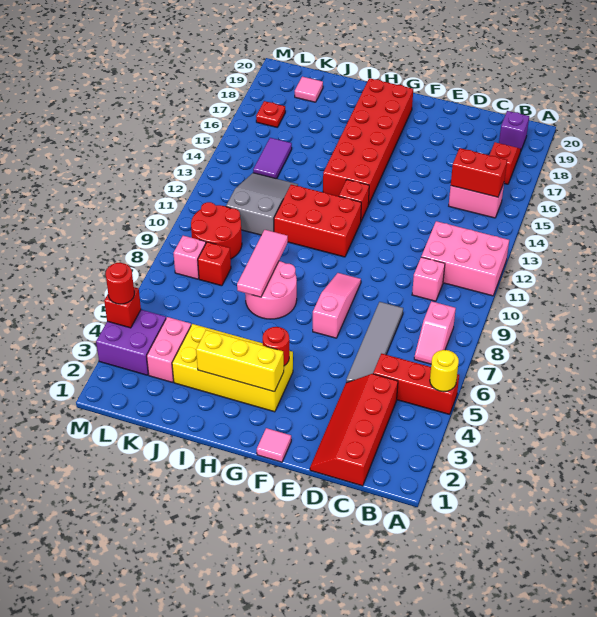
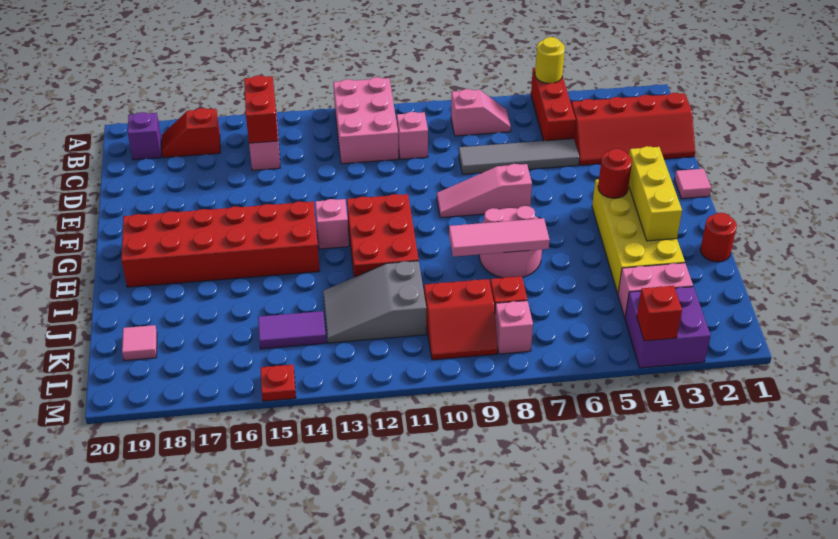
red 1x1 brick [339,180,369,221] -> pink 1x1 brick [315,199,349,249]
red 2x2 round brick [191,202,242,259] -> red 2x2 slope [424,279,498,360]
red 1x1 plate [256,101,285,127] -> red 1x1 plate moved to [260,365,296,401]
red 1x1 round brick [106,263,134,304] -> red 1x1 round brick moved to [700,213,737,262]

